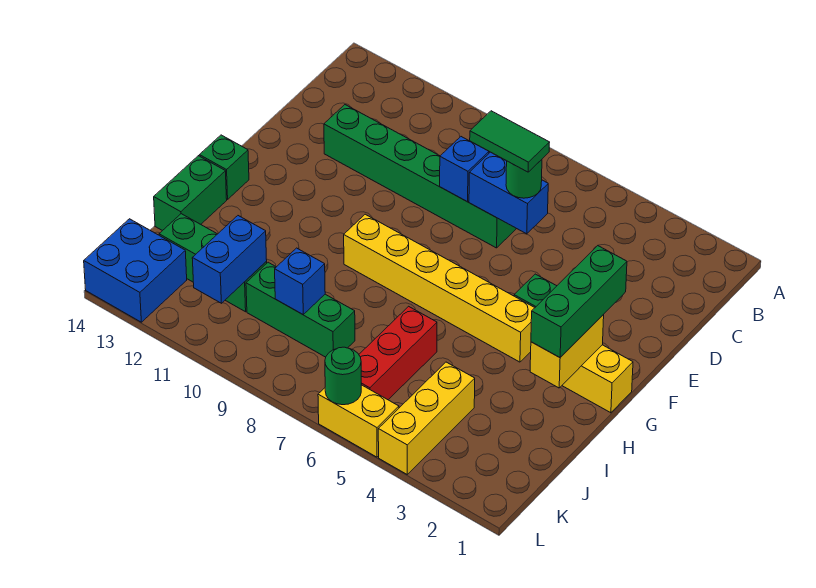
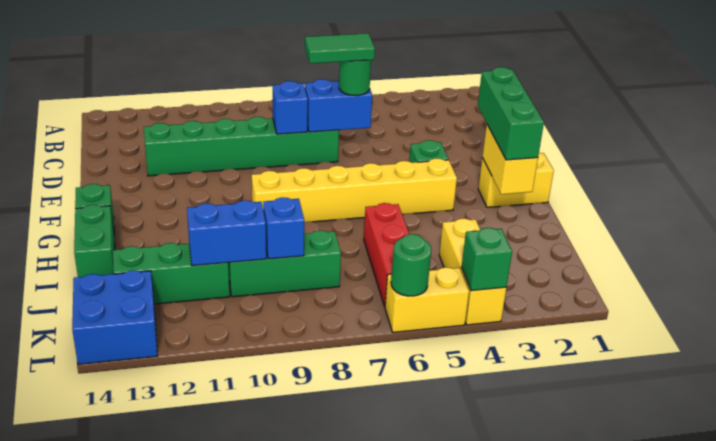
blue 1x2 brick [192,216,267,303] -> blue 1x2 brick turned to [187,200,266,266]
none -> green 1x1 brick [462,228,512,291]

